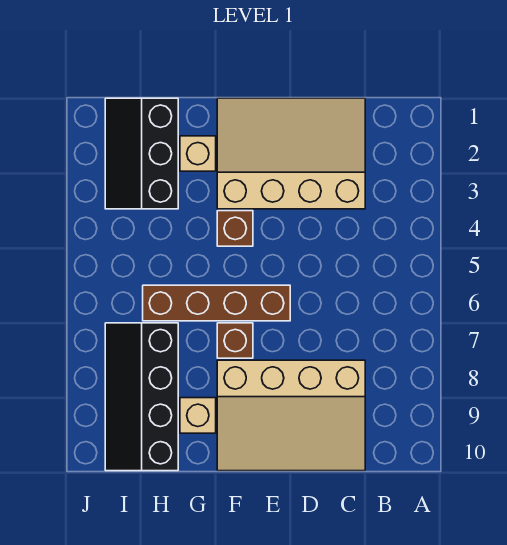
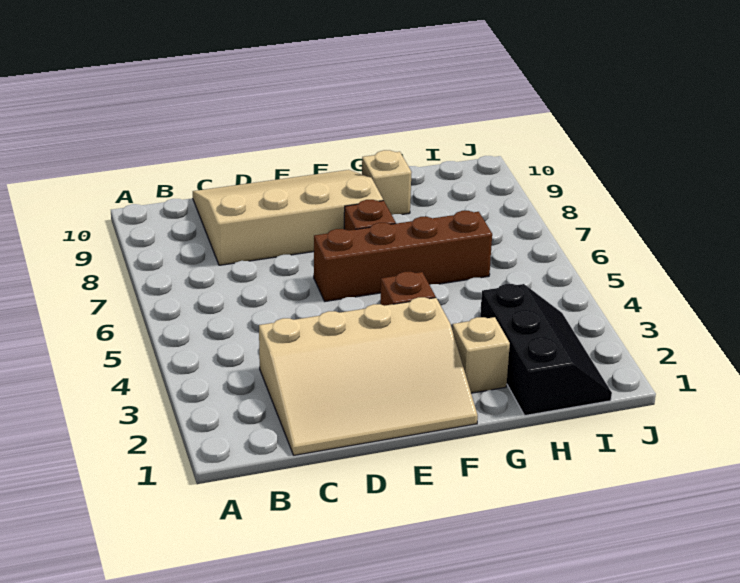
black 2x4 slope [105,323,178,471] -> none

